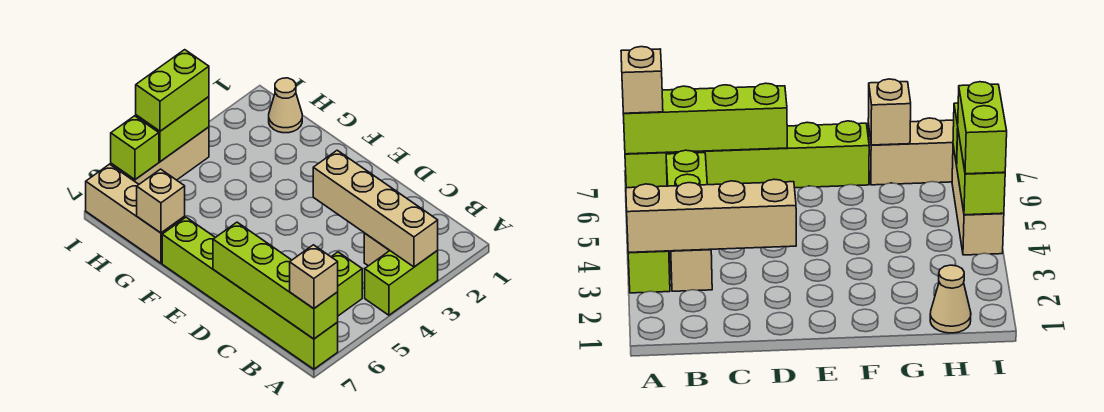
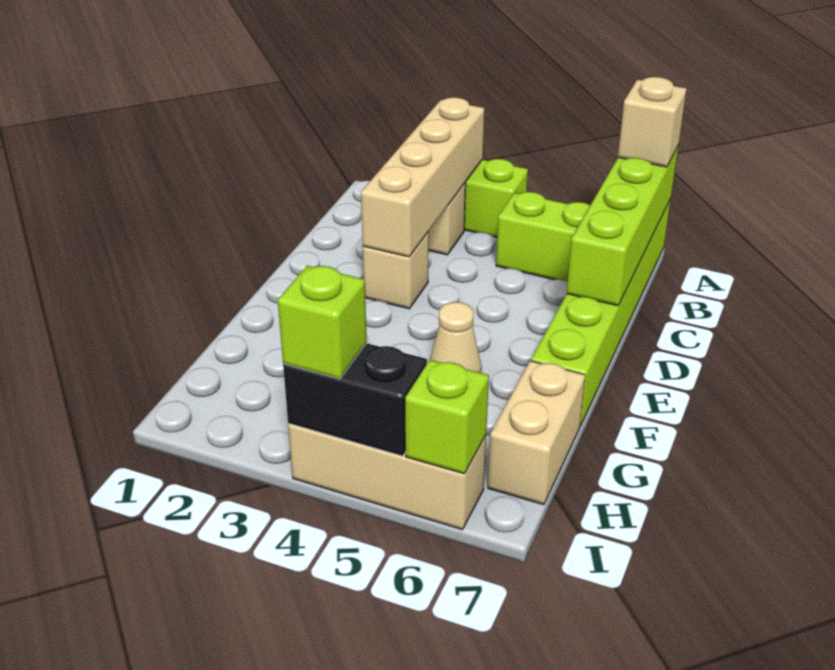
tan 1x3 brick [86,164,185,263] -> tan 1x2 brick [488,361,585,505]
tan 1x1 brick [137,169,185,233] -> tan 1x1 brick moved to [363,232,429,309]
tan 1x1 cone [269,78,302,133] -> tan 1x1 cone moved to [430,302,482,373]
lime 1x2 brick [136,97,209,162] -> black 1x2 brick [283,343,427,456]
lime 1x2 brick [136,50,209,131] -> lime 1x1 brick [278,266,367,379]

